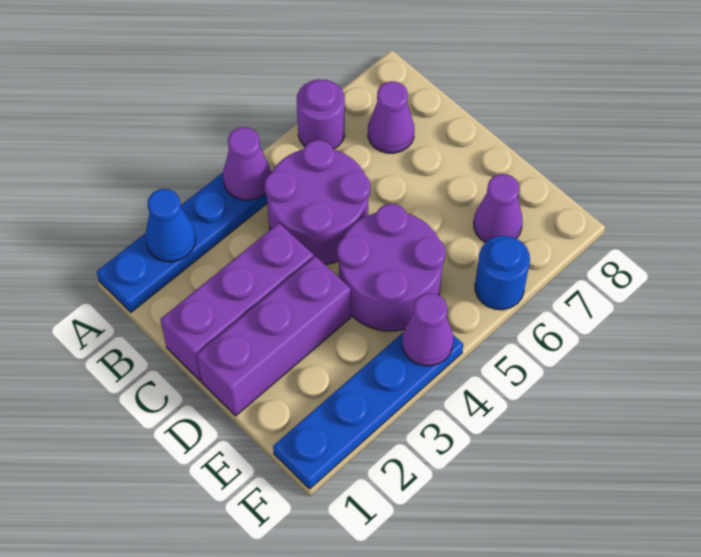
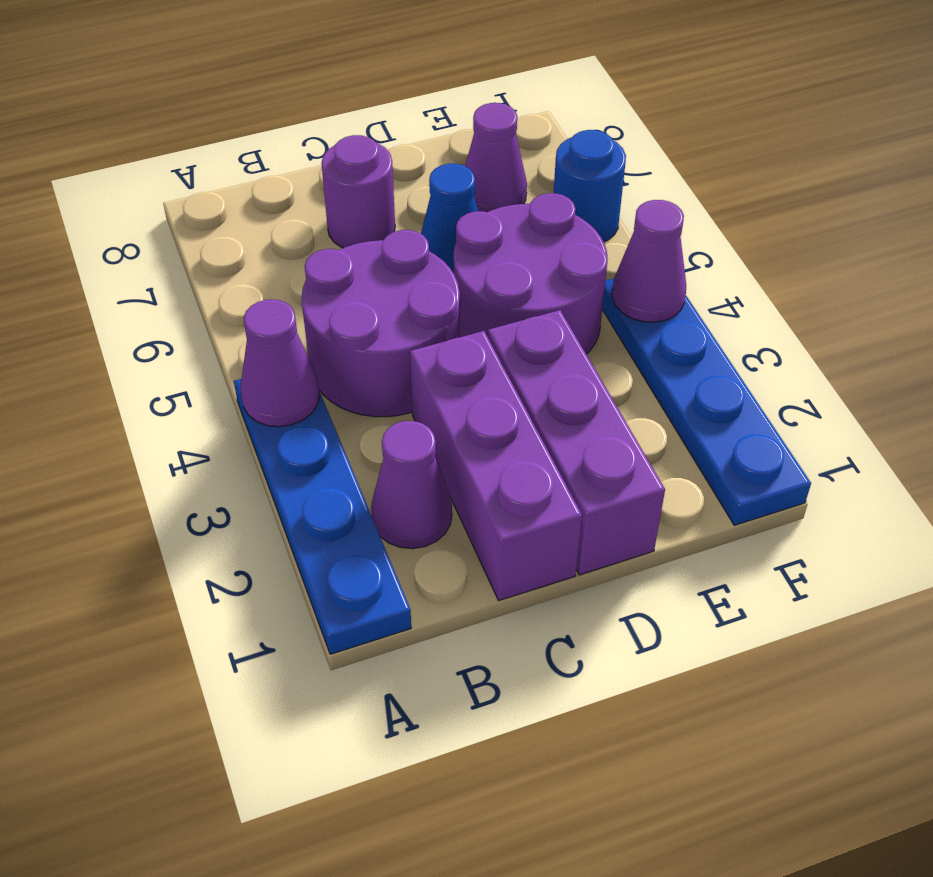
blue 1x1 cone [145,189,196,262] -> blue 1x1 cone moved to [421,164,478,273]
purple 1x1 round brick [297,79,345,149] -> purple 1x1 round brick moved to [321,135,395,248]
purple 1x1 cone [368,81,414,153] -> purple 1x1 cone moved to [371,421,452,549]

